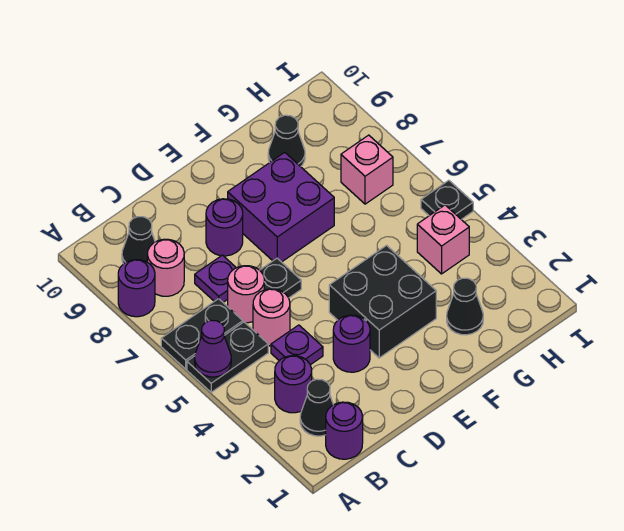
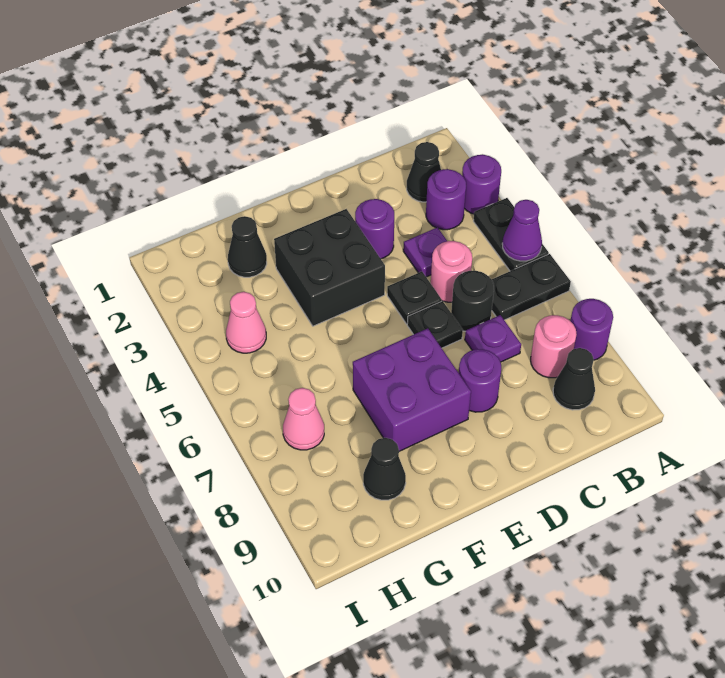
black 1x2 plate [187,322,268,392] -> black 1x2 plate turned to [473,198,549,271]
purple 1x1 round brick [326,402,363,459] -> purple 1x1 round brick moved to [462,154,501,214]
pink 1x1 round brick [228,266,264,323] -> black 1x1 round brick [451,271,494,332]
pink 1x1 brick [417,205,469,274] -> pink 1x1 cone [226,292,266,353]
pink 1x1 brick [341,135,393,204] -> pink 1x1 cone [283,388,324,450]
black 1x1 plate [421,180,473,219] -> black 1x1 plate moved to [387,272,442,324]

